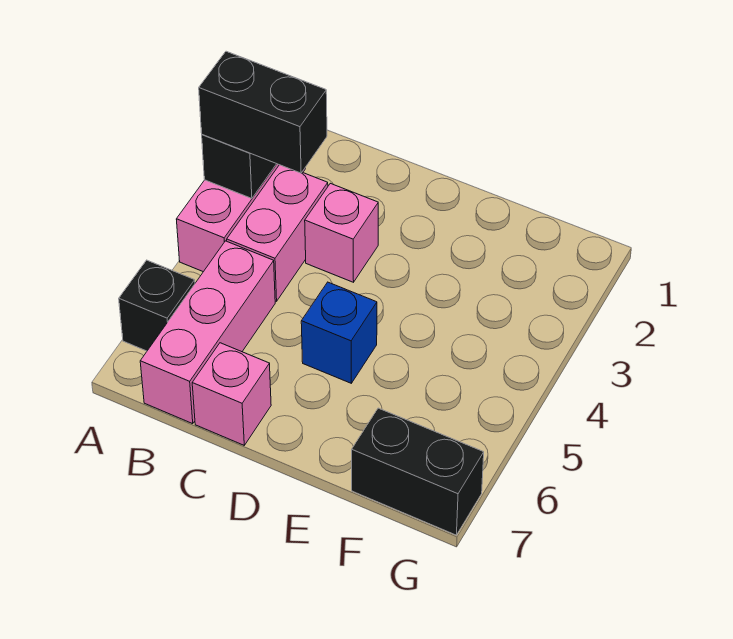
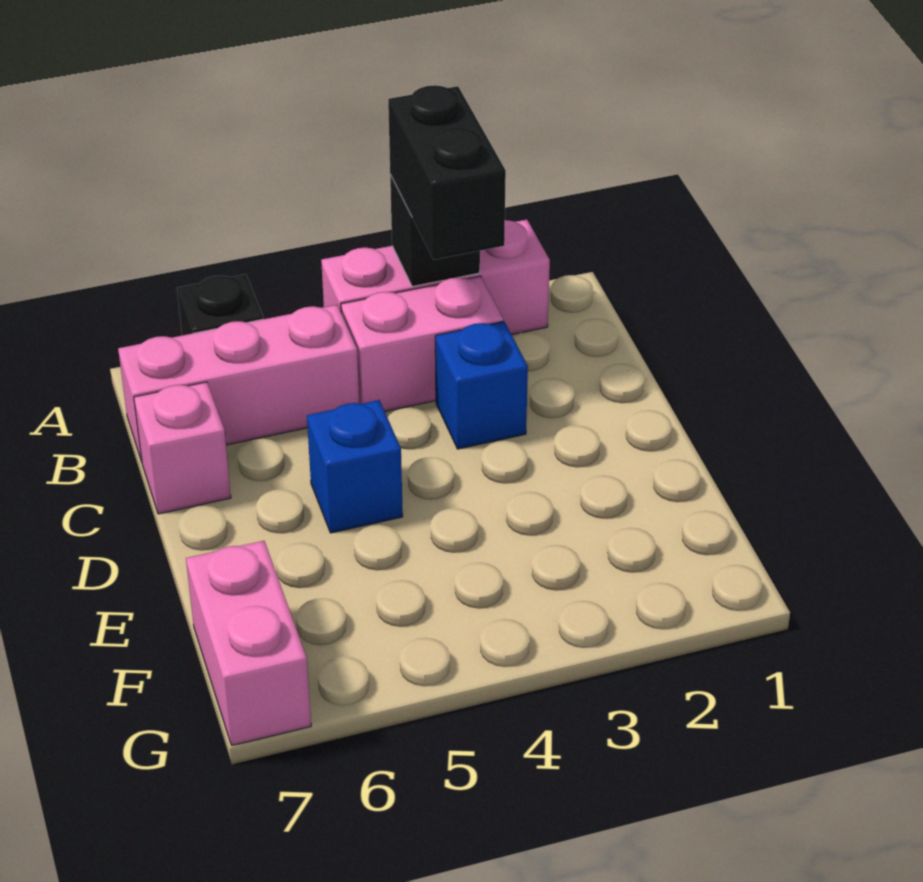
pink 1x1 brick [305,183,378,282] -> blue 1x1 brick [435,321,528,449]
black 1x2 brick [352,408,484,535] -> pink 1x2 brick [186,541,311,746]

